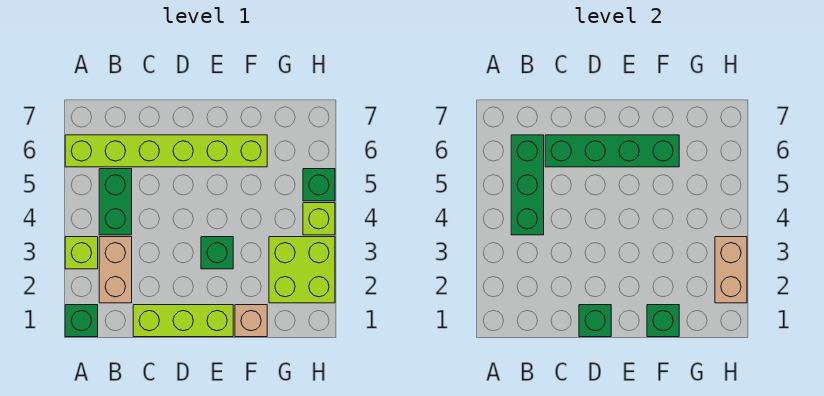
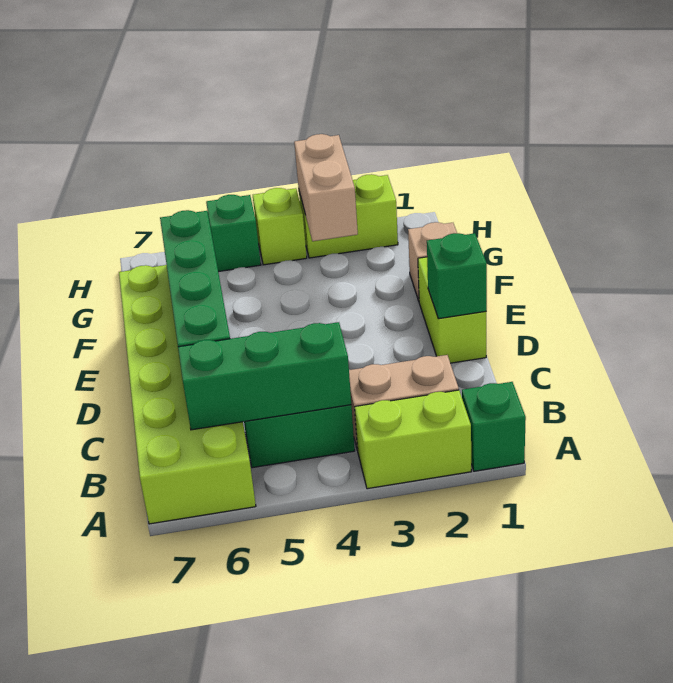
lime 1x1 brick [65,237,98,269] -> lime 1x2 brick [355,390,471,489]
lime 1x6 brick [65,135,267,167] -> lime 2x6 brick [119,265,256,524]
lime 1x3 brick [133,305,233,337] -> lime 1x2 brick [418,257,486,363]
green 1x1 brick [201,237,233,269] -> none
green 1x1 brick [647,305,679,337] -> none
lime 2x2 brick [269,237,335,303] -> lime 1x2 brick [299,174,398,258]
tan 1x2 brick [715,237,747,303] -> tan 1x2 brick turned to [294,134,358,241]

